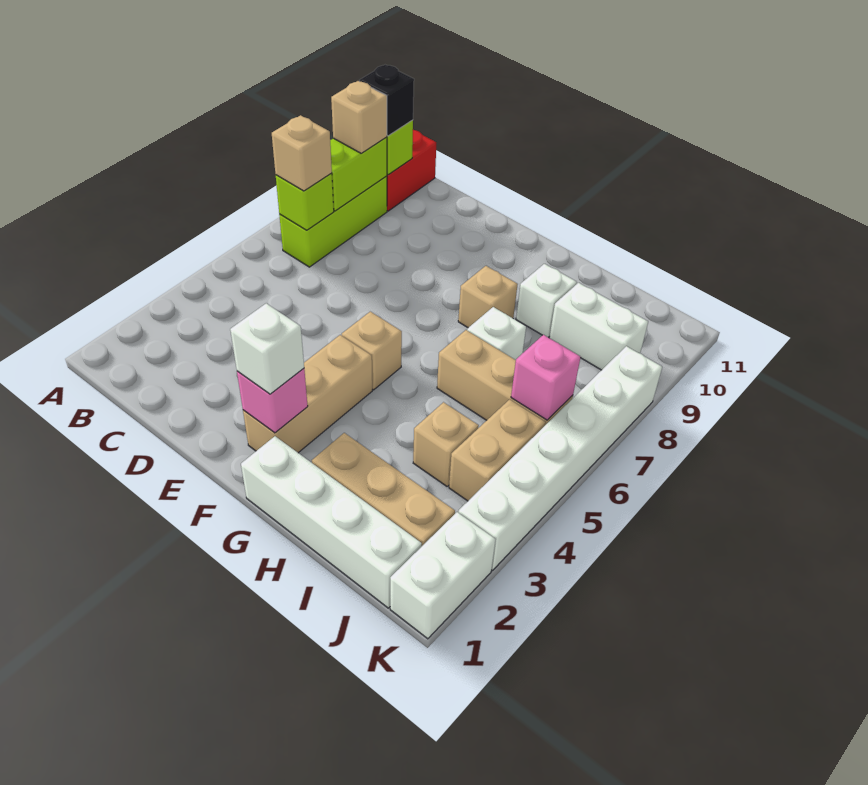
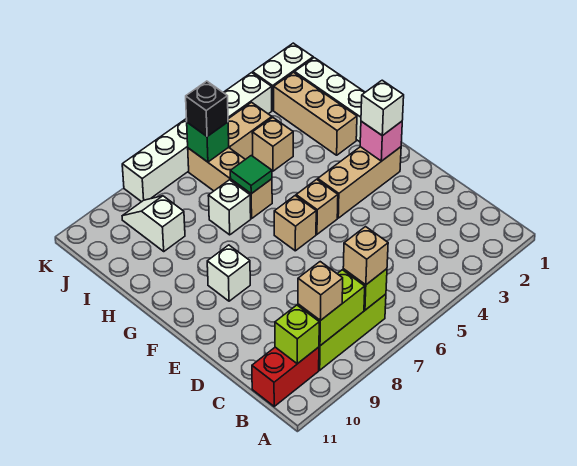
black 1x1 brick [359,65,414,136] -> black 1x1 brick moved to [186,81,228,136]
tan 1x1 brick [458,266,518,328] -> tan 1x1 brick moved to [274,196,316,251]
none -> green 1x1 tile [230,156,272,194]
white 1x1 brick [516,264,577,337] -> white 1x1 brick moved to [207,245,250,301]
white 1x2 brick [549,283,648,370] -> white 1x2 slope [122,196,185,251]
pink 1x1 brick [511,335,580,420] -> green 1x1 brick [187,122,229,162]

